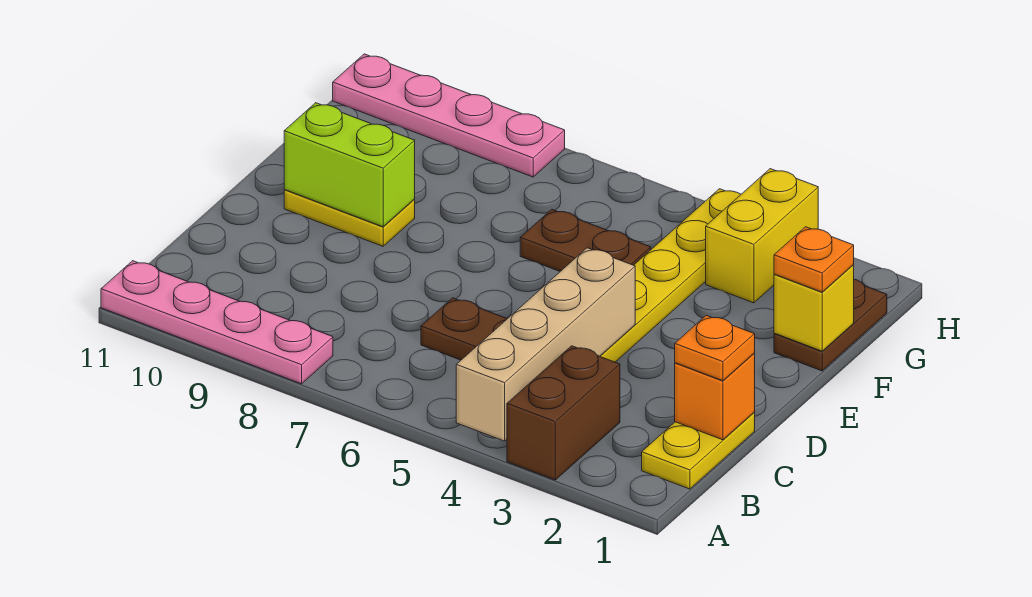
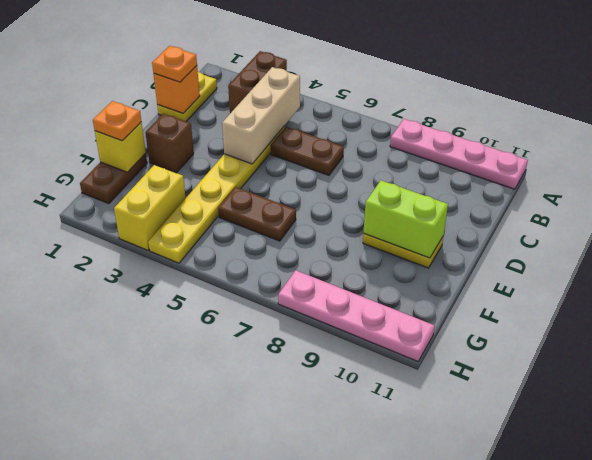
tan 1x4 brick [456,248,635,441] -> tan 1x3 brick [222,67,300,164]
none -> brown 1x1 brick [145,114,194,173]

